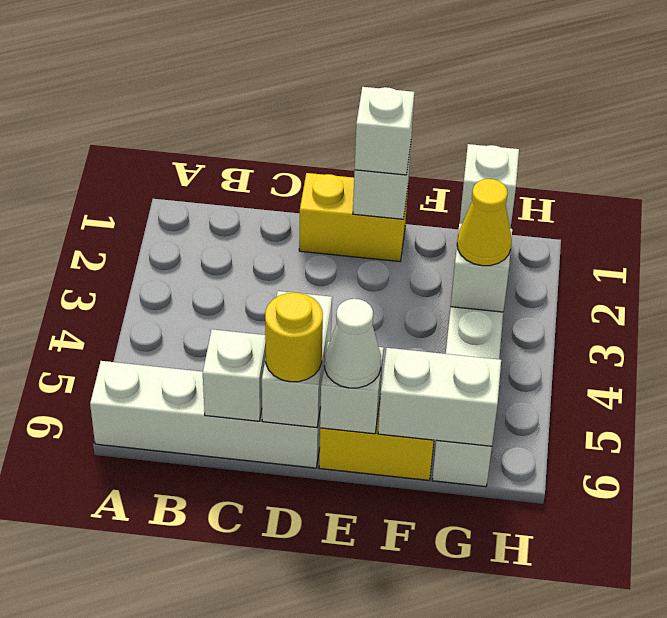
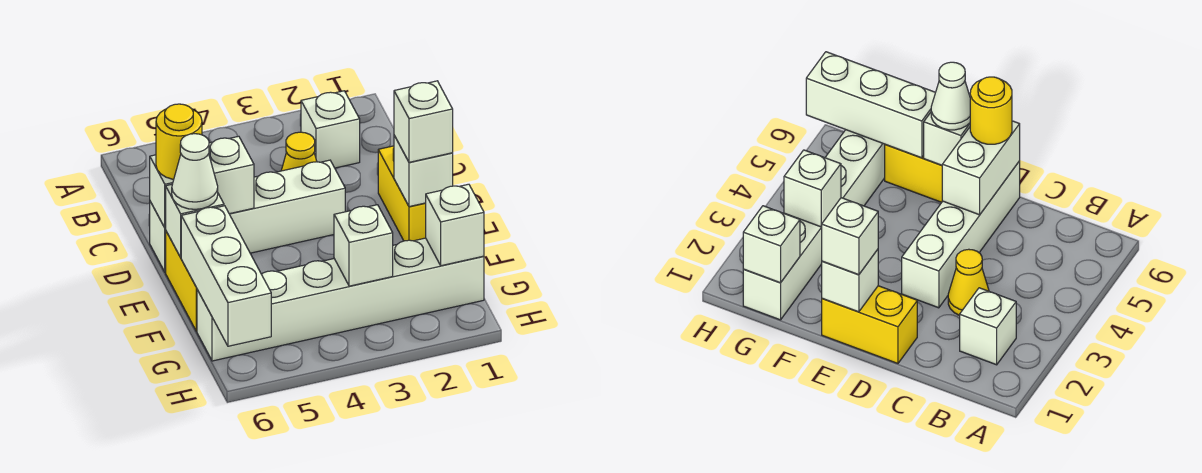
white 1x4 brick [90,361,321,468] -> white 1x4 brick turned to [150,160,345,272]
white 1x1 brick [203,329,266,421] -> white 1x1 brick moved to [301,91,360,168]
white 1x2 brick [378,348,501,446] -> white 1x3 brick [181,206,271,346]
yellow 1x1 cone [457,179,512,266] -> yellow 1x1 cone moved to [281,132,317,171]

